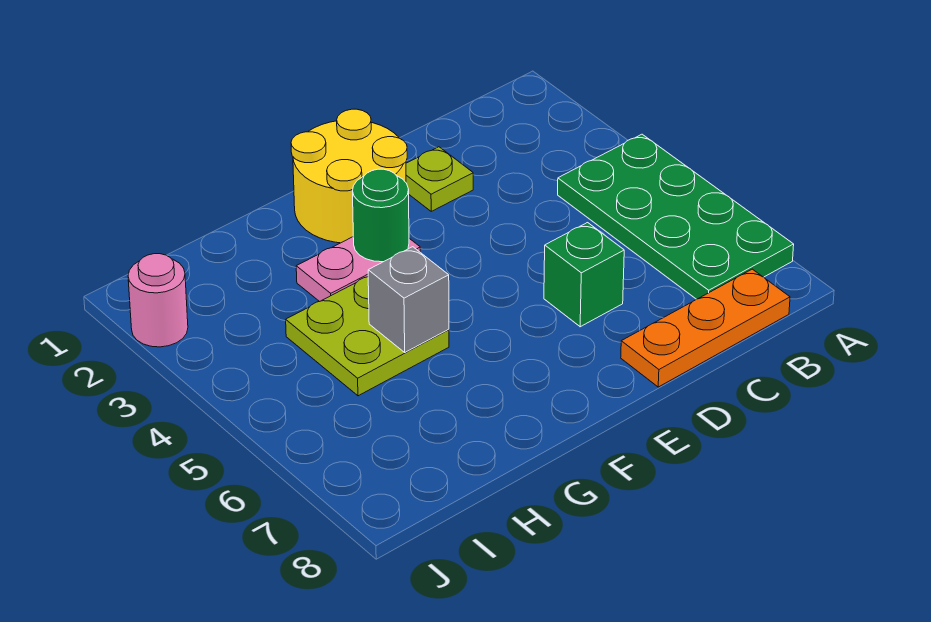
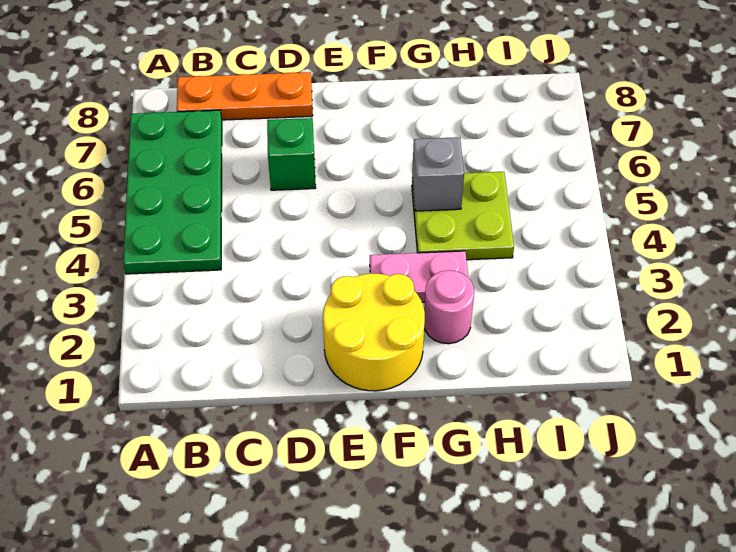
lime 1x1 plate [406,147,473,211] -> none
green 1x1 round brick [353,169,409,262] -> none
pink 1x1 round brick [128,254,188,347] -> pink 1x1 round brick moved to [424,270,474,344]

